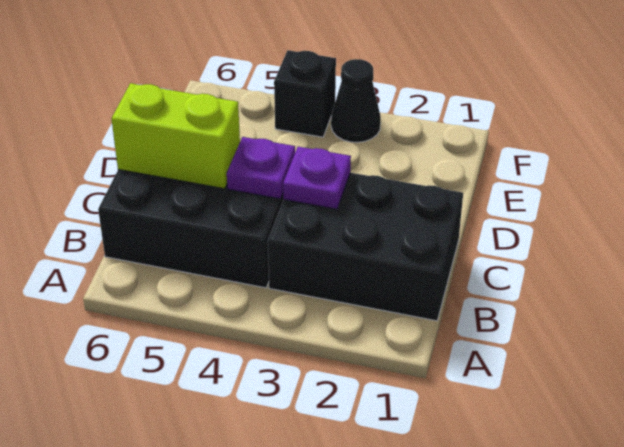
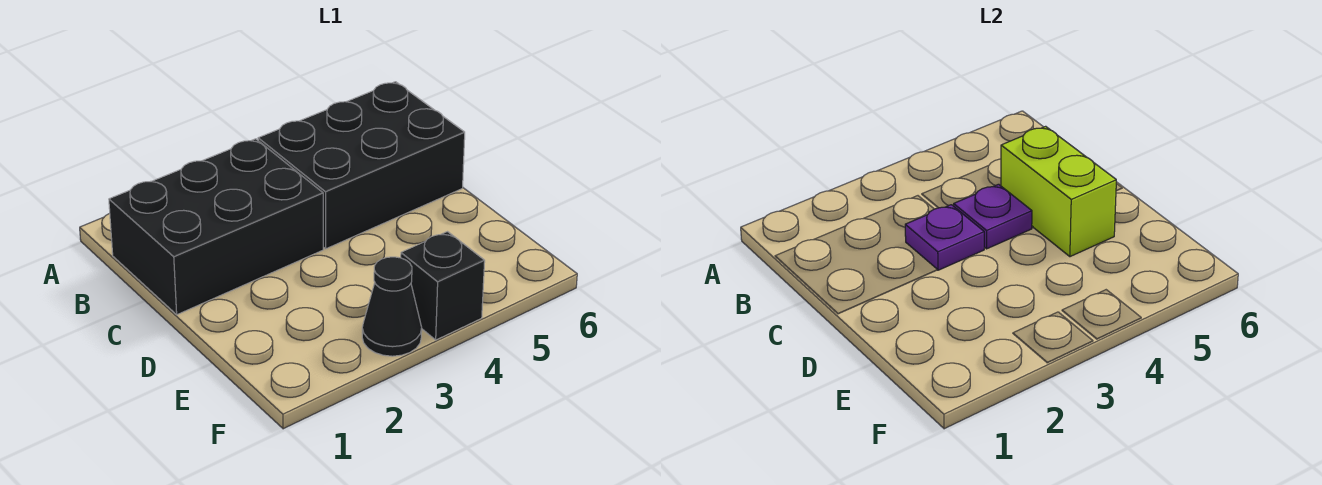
lime 1x2 brick [111,83,240,189] -> lime 1x2 brick turned to [1001,126,1116,257]

